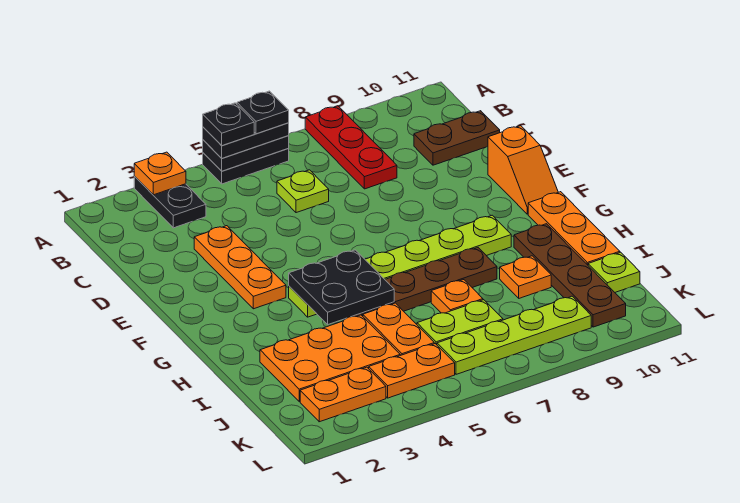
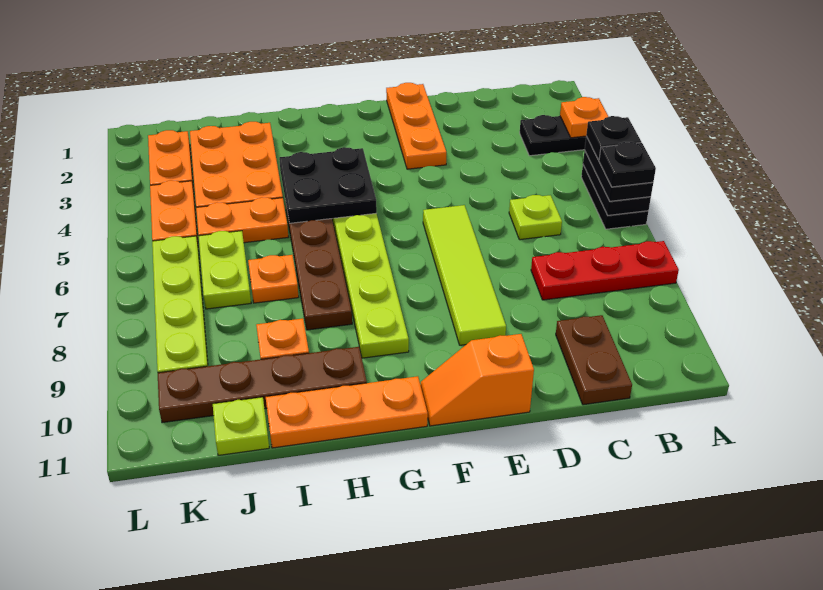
orange 1x3 plate [194,226,286,309] -> orange 1x3 plate turned to [386,83,446,169]
none -> lime 1x4 tile [423,205,506,345]

